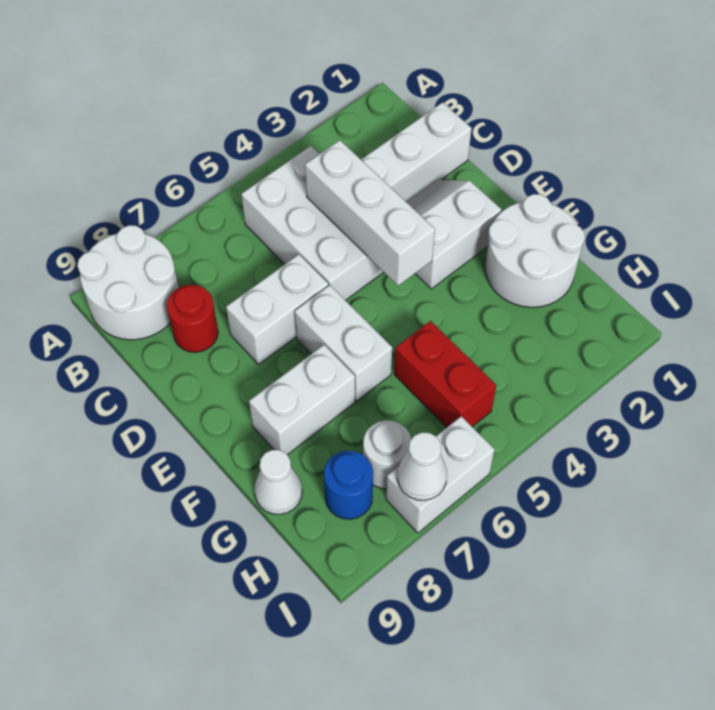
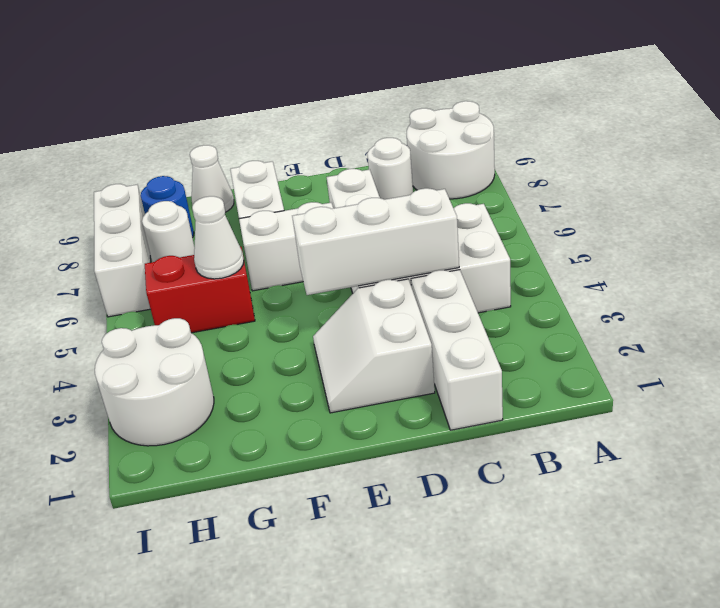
red 1x1 round brick [167,285,218,352] -> white 1x1 round brick [367,138,413,200]
white 2x2 slope [407,179,501,289] -> white 2x2 slope turned to [313,279,435,413]
white 2x2 round brick [485,194,585,307] -> white 2x2 round brick moved to [95,318,214,446]
white 1x2 brick [386,416,495,533] -> white 1x3 brick [94,184,151,317]
white 1x1 cone [397,432,447,500] -> white 1x1 cone moved to [192,196,244,279]

